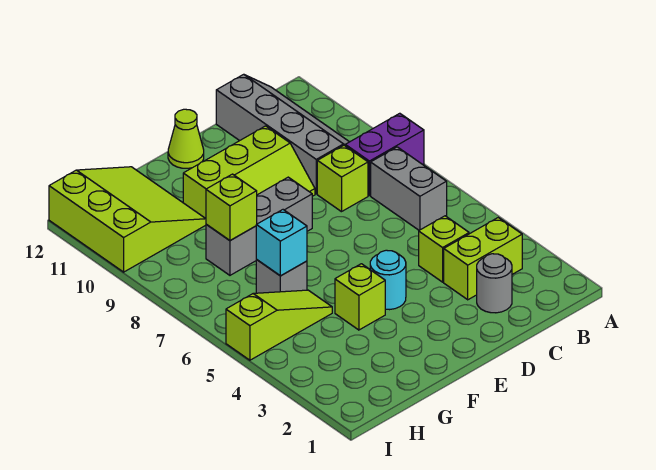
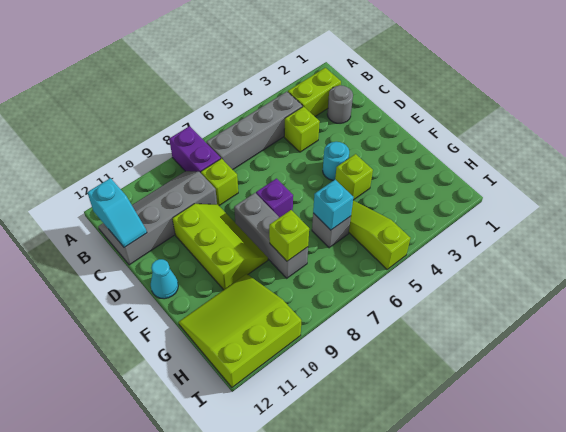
lime 1x2 brick [444,218,522,300] -> lime 1x2 brick turned to [288,68,341,116]
grey 1x2 brick [371,147,447,230] -> grey 1x4 brick [206,92,303,170]
none -> cyan 1x2 slope [87,178,147,248]
none -> purple 1x1 brick [256,179,293,217]
lime 1x1 cone [168,109,204,168] -> cyan 1x1 cone [151,259,178,299]

